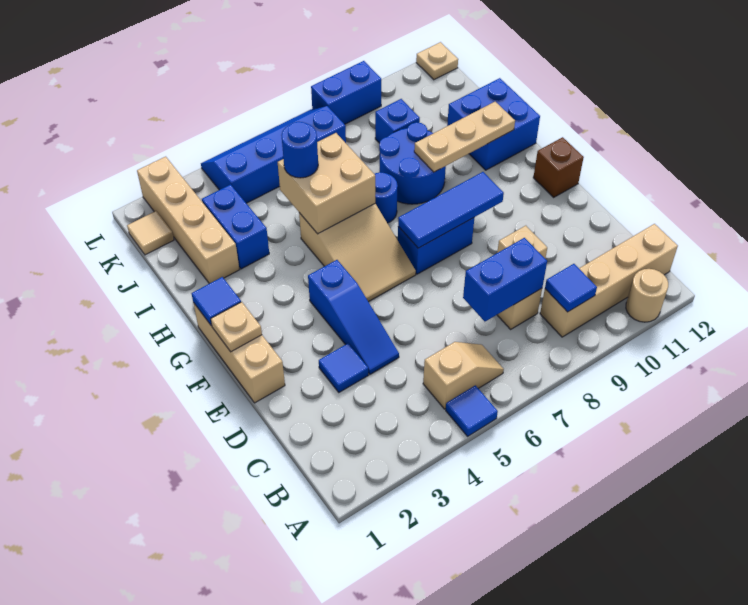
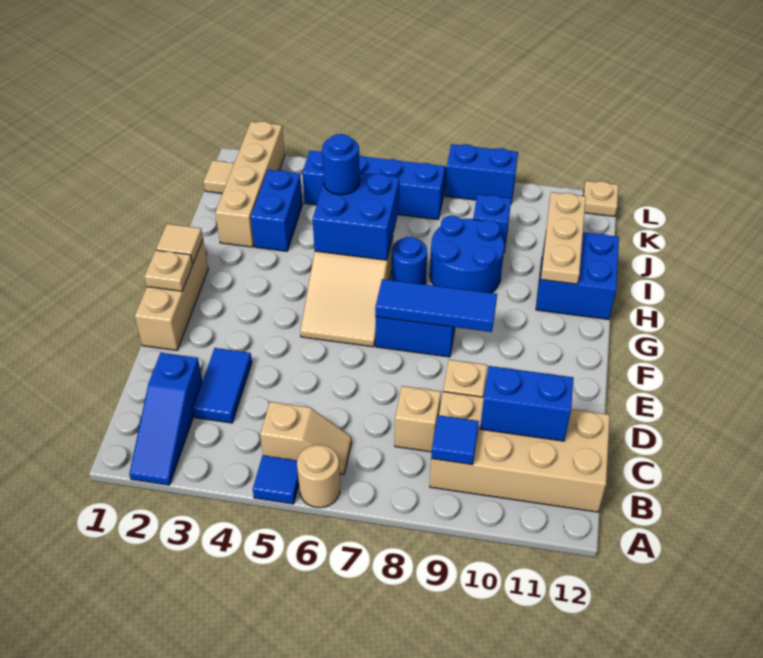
tan 1x1 round brick [626,269,668,322] -> tan 1x1 round brick moved to [297,445,340,508]
tan 1x4 brick [540,224,678,337] -> tan 2x4 brick [430,392,610,512]
blue 1x2 brick [463,238,547,321] -> blue 1x2 brick moved to [480,366,574,441]
blue 1x1 tile [319,343,368,392] -> blue 1x2 tile [193,348,252,423]
blue 1x3 slope [308,260,399,374] -> blue 1x3 slope moved to [129,353,203,485]
brown 1x1 brick [533,137,584,197] -> none
blue 1x1 tile [192,277,241,326] -> tan 1x1 tile [156,224,203,264]
tan 2x2 brick [278,133,375,234] -> blue 2x2 brick [313,173,399,260]
tan 1x3 plate [414,102,515,172] -> tan 1x3 plate turned to [541,192,586,284]

